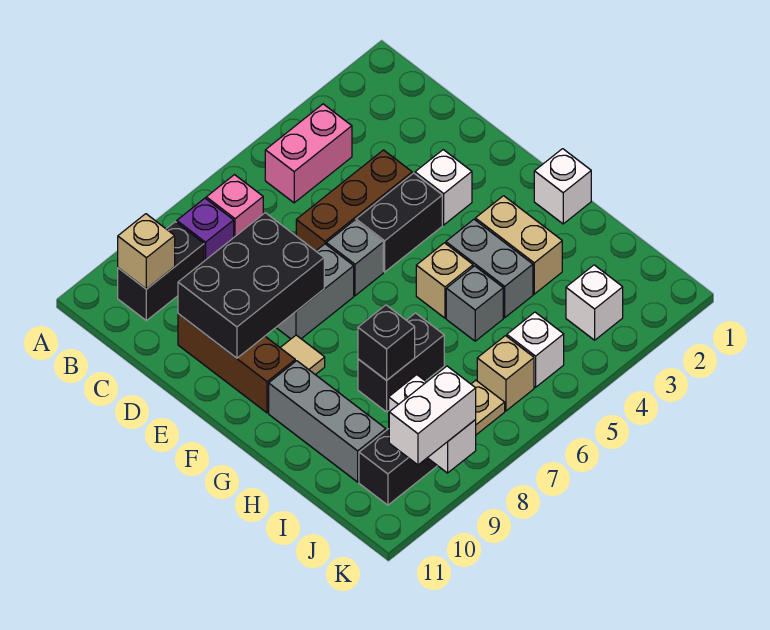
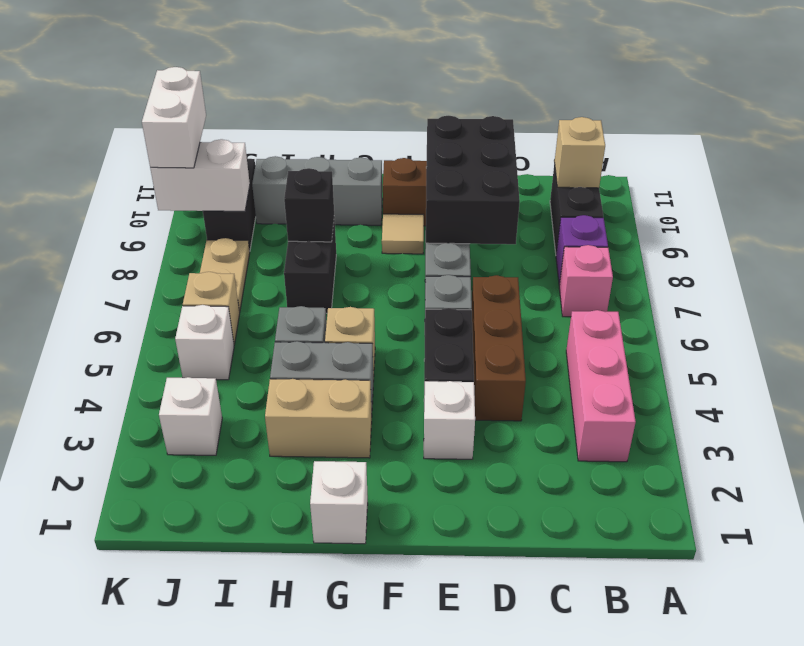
pink 1x2 brick [265,104,352,203] -> pink 1x3 brick [566,310,636,462]

